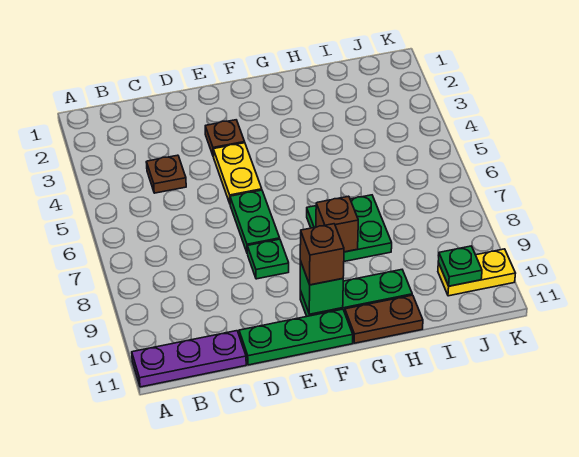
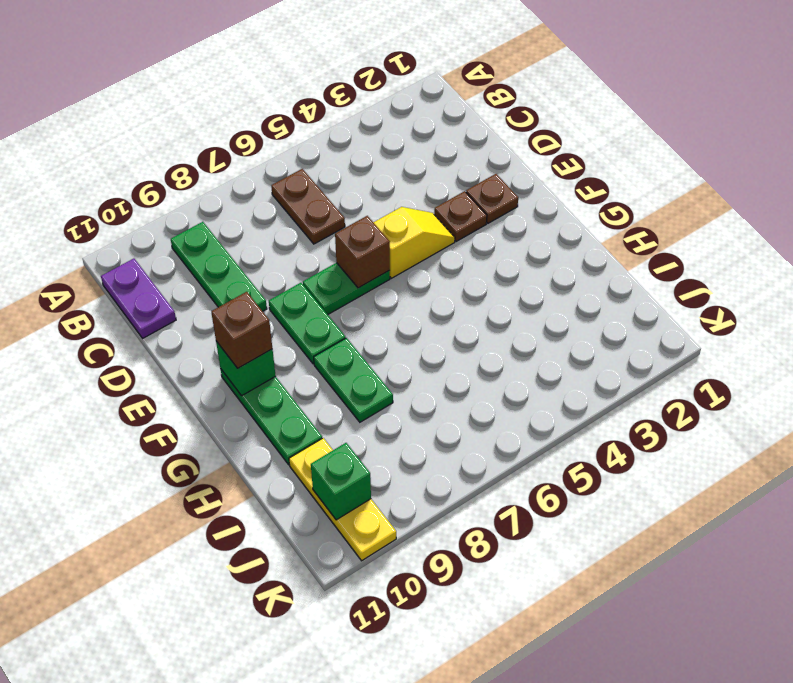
purple 1x3 plate [132,331,246,387] -> purple 1x2 plate [101,259,176,338]
brown 1x1 plate [146,155,186,193] -> brown 1x1 plate moved to [466,174,518,223]
green 1x3 plate [239,309,353,365] -> green 1x3 plate moved to [171,222,267,311]
yellow 1x2 plate [213,143,262,203] -> yellow 1x2 slope [373,207,455,278]
green 1x1 plate [247,239,289,279] -> green 1x2 plate [269,283,346,364]
green 2x2 plate [307,195,392,261] -> green 1x2 plate [314,338,393,422]
brown 1x1 brick [316,196,358,252] -> brown 1x1 brick moved to [335,216,390,288]
brown 1x2 plate [345,295,423,343] -> brown 1x2 plate moved to [271,169,345,244]
yellow 1x2 plate [438,249,516,296] -> yellow 1x3 plate [289,438,396,561]
green 1x1 plate [438,246,482,286] -> green 1x1 brick [311,443,371,520]

